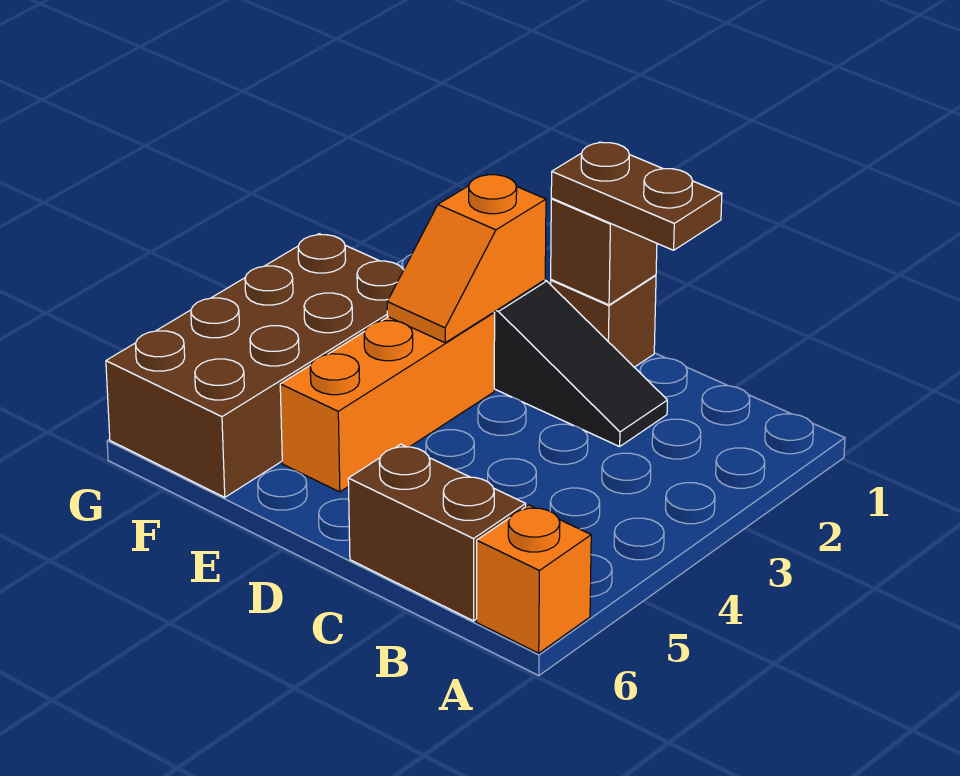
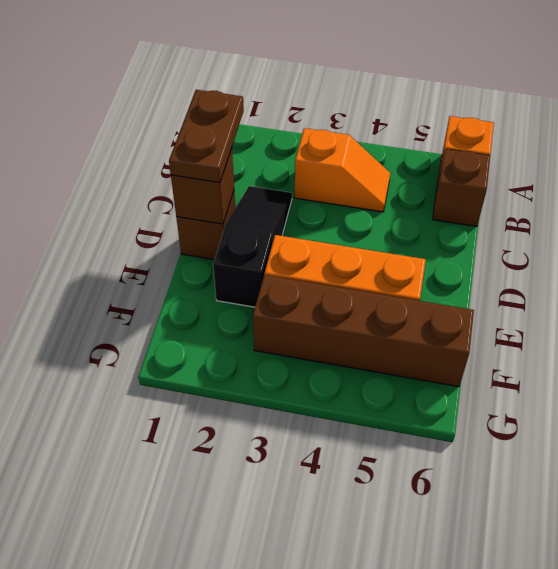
brown 1x2 brick [348,444,526,621] -> brown 1x1 brick [432,149,490,227]
orange 1x2 slope [387,174,546,343] -> orange 1x2 slope moved to [294,128,391,212]
brown 2x4 brick [106,234,403,497] -> brown 1x4 brick [253,275,474,387]

